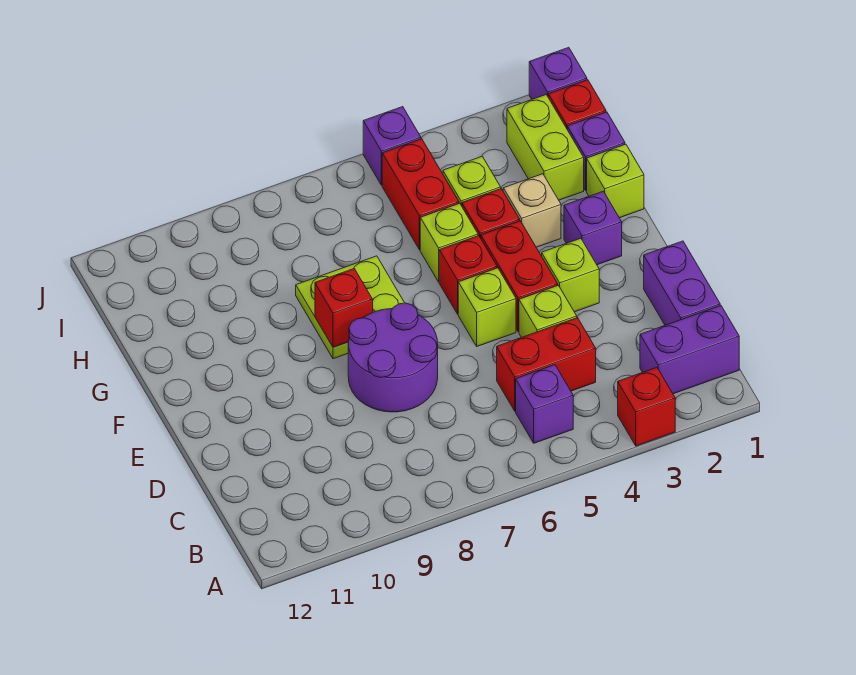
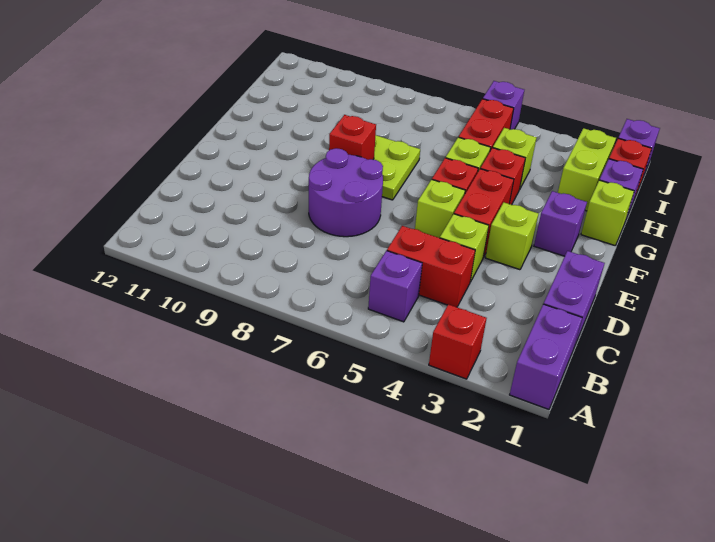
purple 1x2 brick [640,306,739,394] -> purple 1x2 brick turned to [510,304,582,409]
tan 1x1 brick [503,174,561,247] -> none

